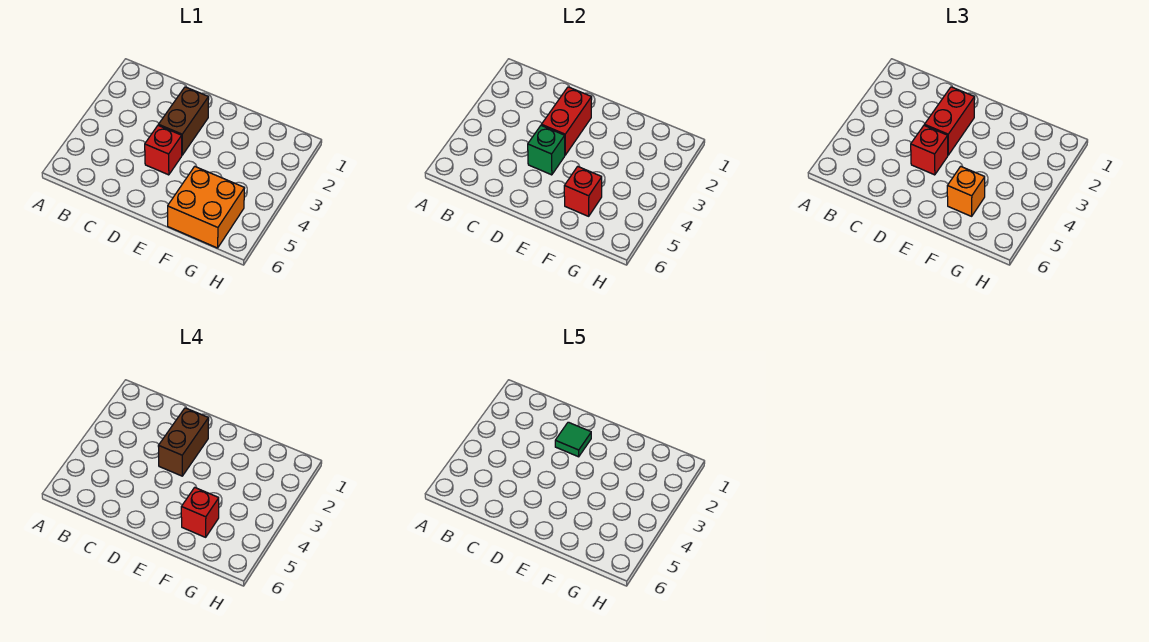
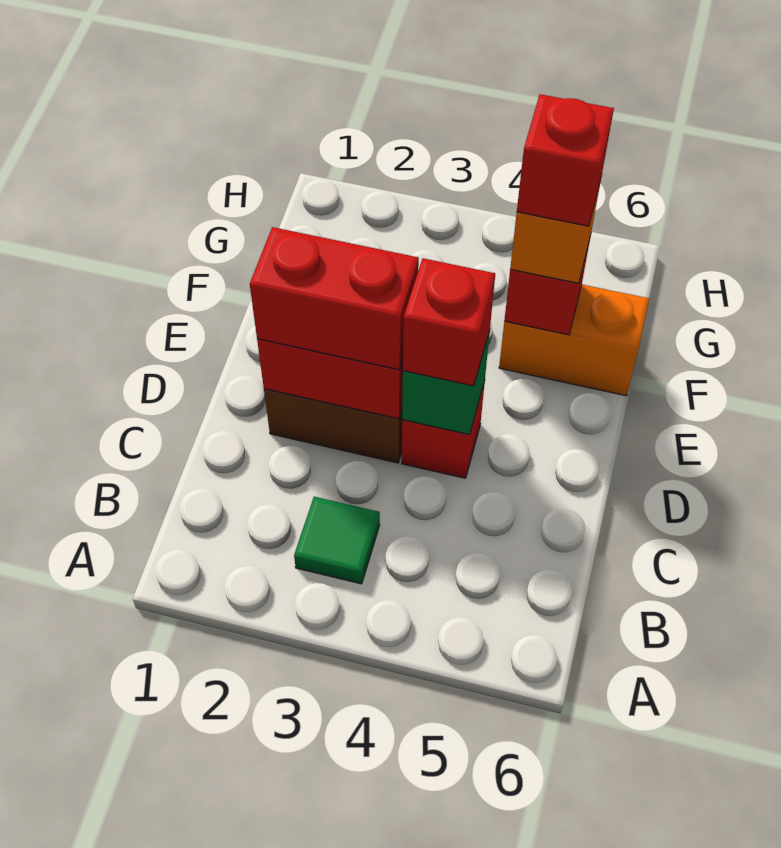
brown 1x2 brick [158,408,209,476] -> none
green 1x1 tile [555,422,591,457] -> green 1x1 tile moved to [294,497,380,584]
orange 2x2 brick [168,166,245,248] -> orange 1x2 brick [499,285,649,396]

